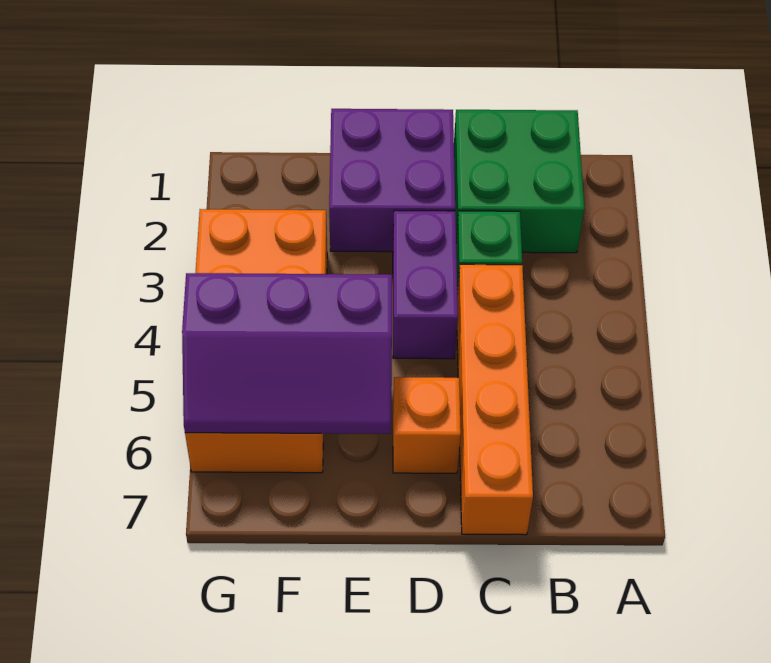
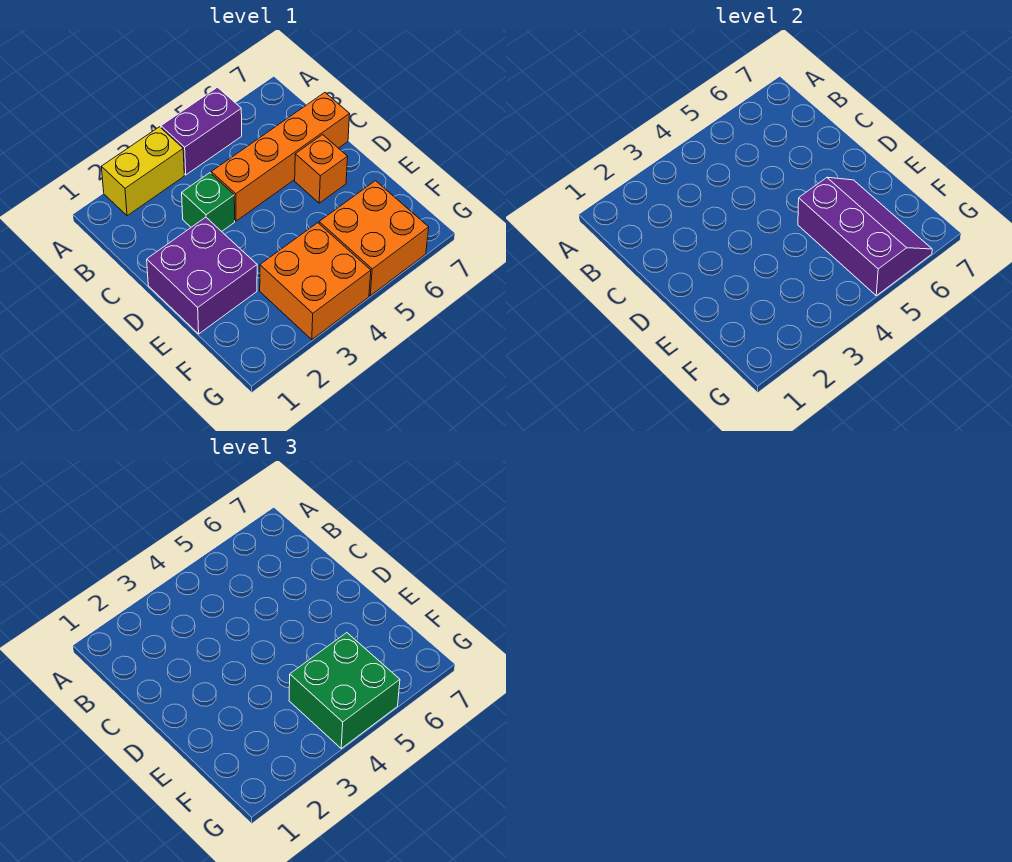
none -> yellow 1x2 brick [101,127,184,216]
green 2x2 brick [454,110,584,253] -> green 2x2 brick moved to [289,633,400,748]
purple 1x2 brick [393,210,458,359] -> purple 1x2 brick moved to [161,87,242,175]

